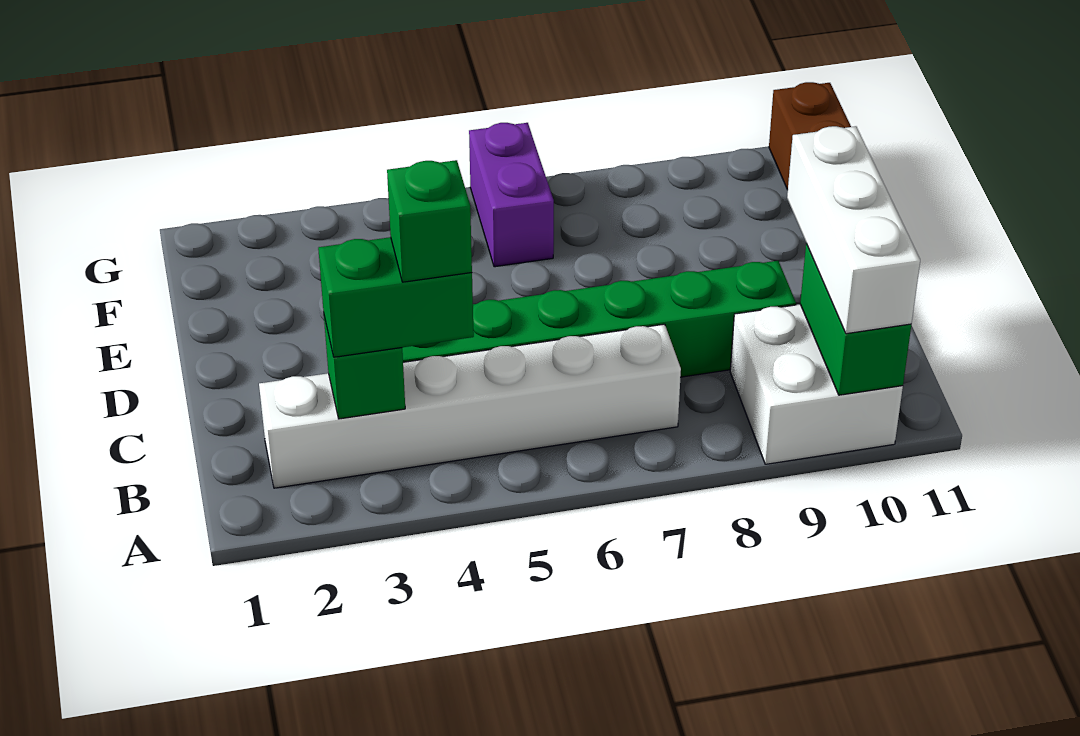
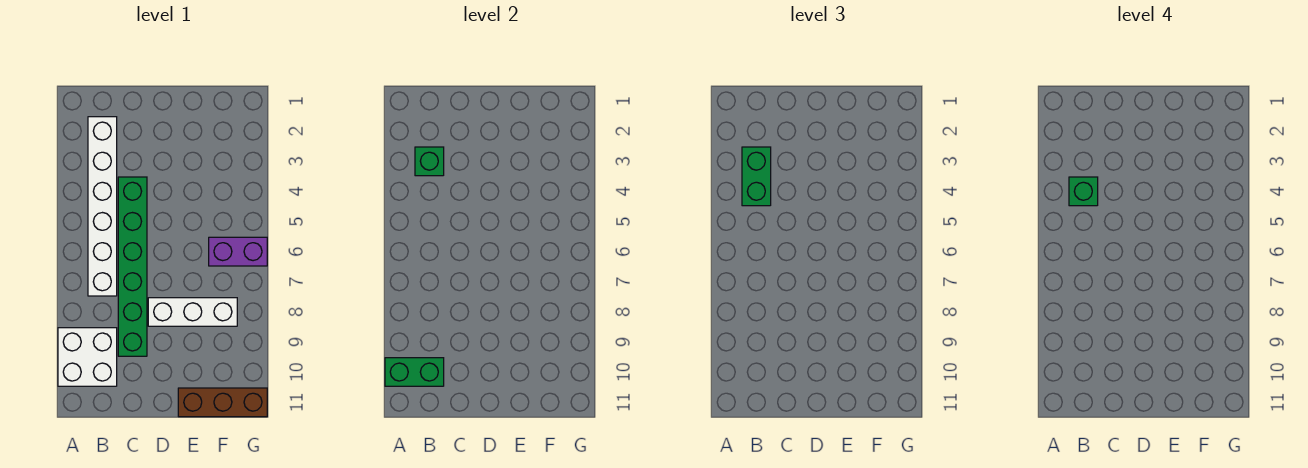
white 1x3 brick [787,126,920,334] -> white 1x3 brick moved to [148,298,237,326]

